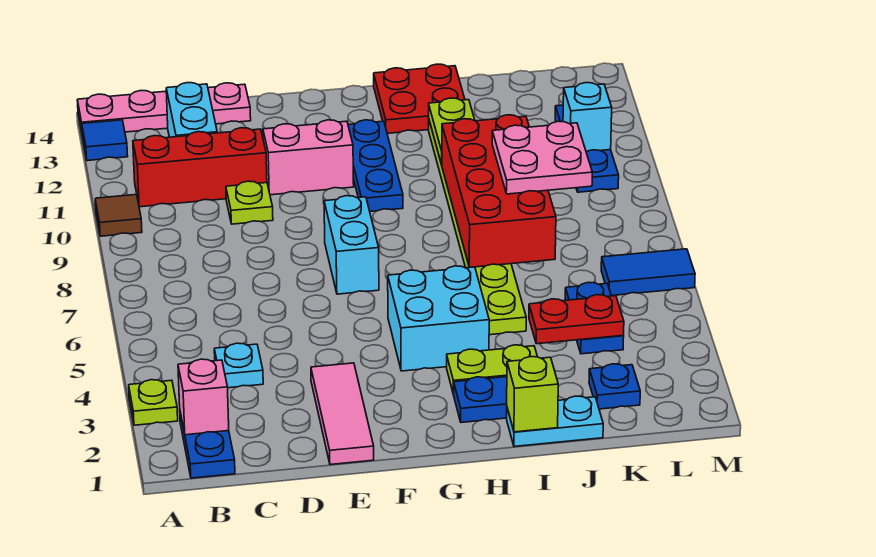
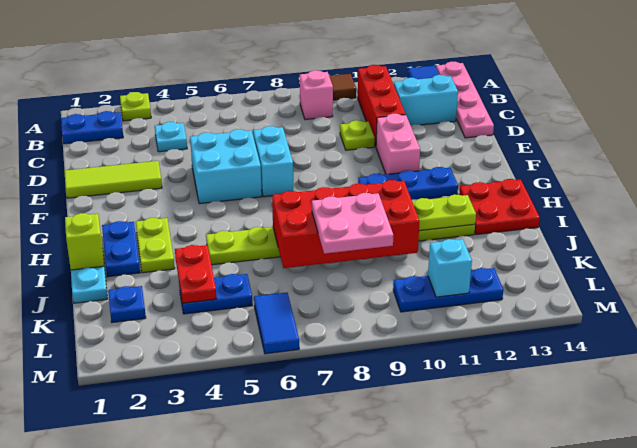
pink 1x1 brick [178,359,229,435] -> pink 1x1 brick moved to [300,70,333,120]
pink 1x3 tile [311,363,374,465] -> lime 1x3 tile [64,161,162,198]
cyan 1x2 brick [324,196,379,294] -> cyan 1x2 brick turned to [253,126,293,197]
cyan 2x2 brick [388,266,489,371] -> cyan 2x2 brick moved to [190,129,262,204]

